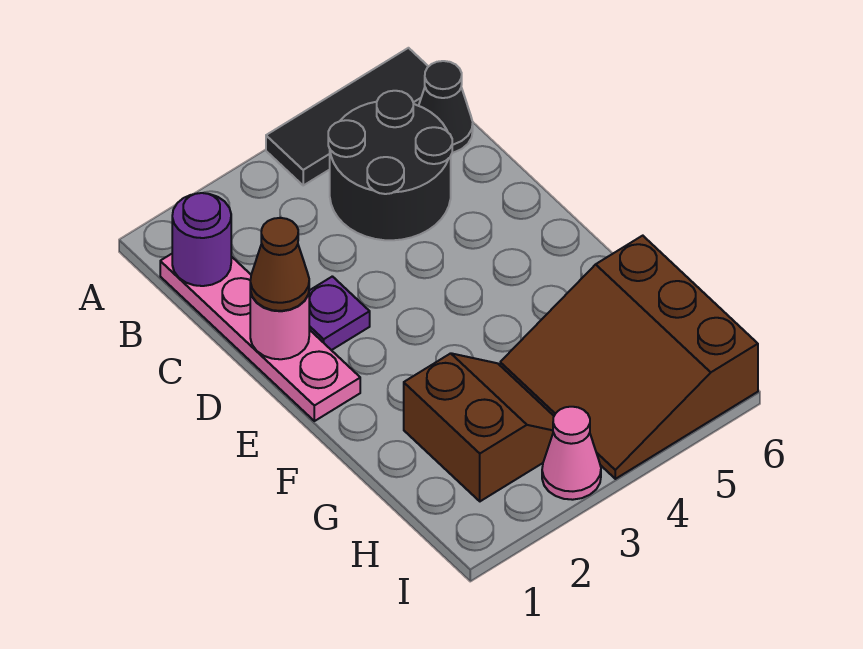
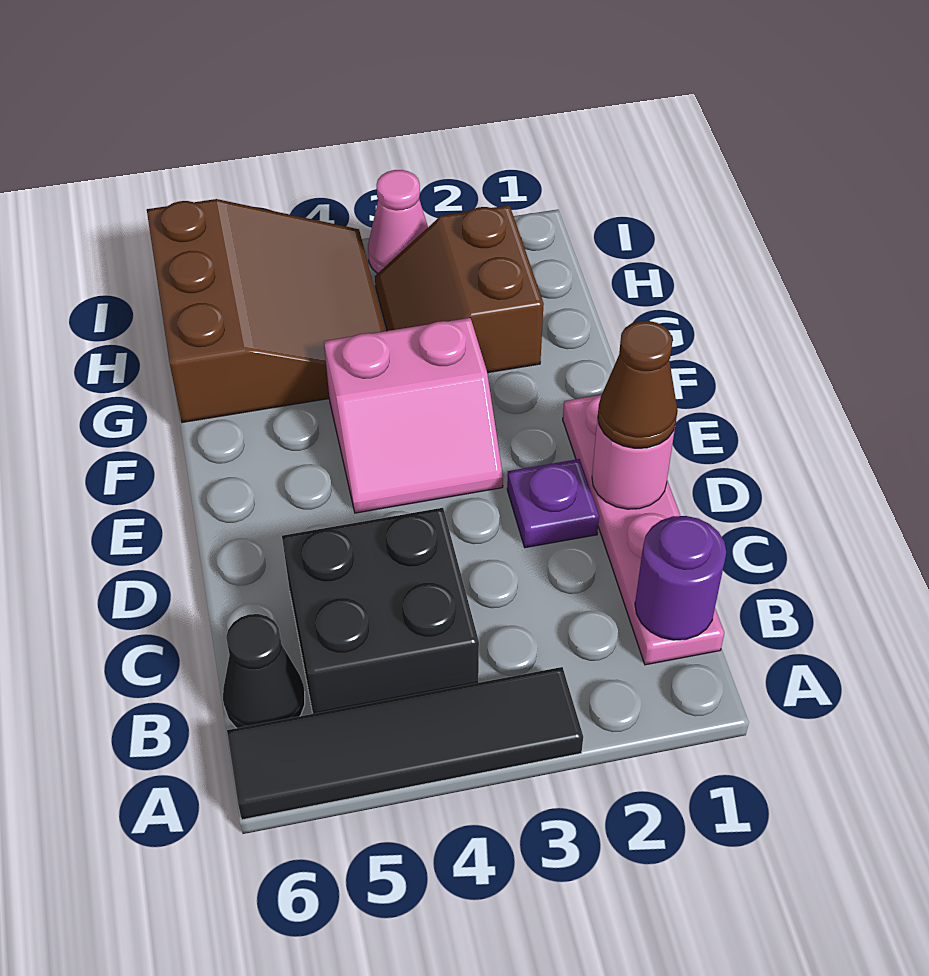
black 1x3 tile [266,48,429,185] -> black 1x4 tile [227,667,583,820]
black 2x2 round brick [328,91,452,240] -> black 2x2 brick [282,508,479,714]
none -> pink 2x2 slope [324,318,503,513]

